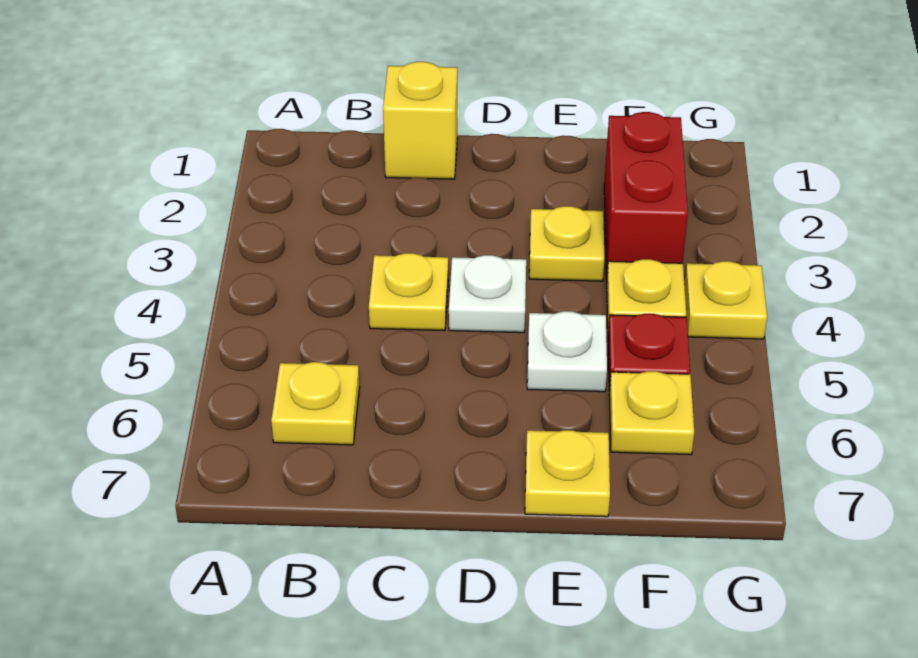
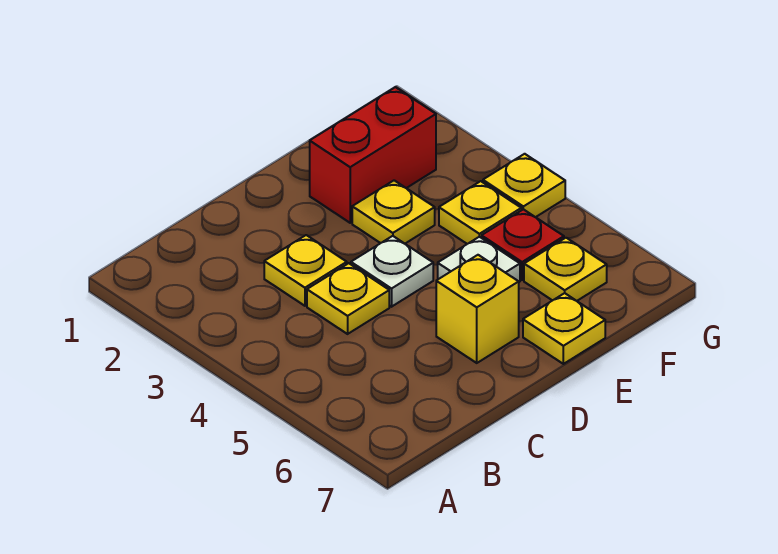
yellow 1x1 plate [271,362,360,445] -> yellow 1x1 plate moved to [264,235,347,306]
yellow 1x1 brick [383,62,457,179] -> yellow 1x1 brick moved to [436,255,519,363]
red 1x2 brick [604,112,688,275] -> red 1x2 brick turned to [310,87,436,223]

